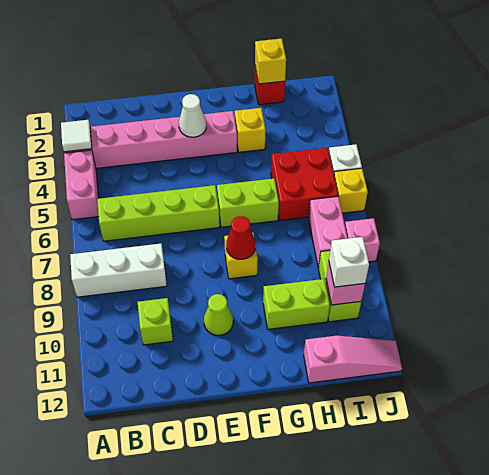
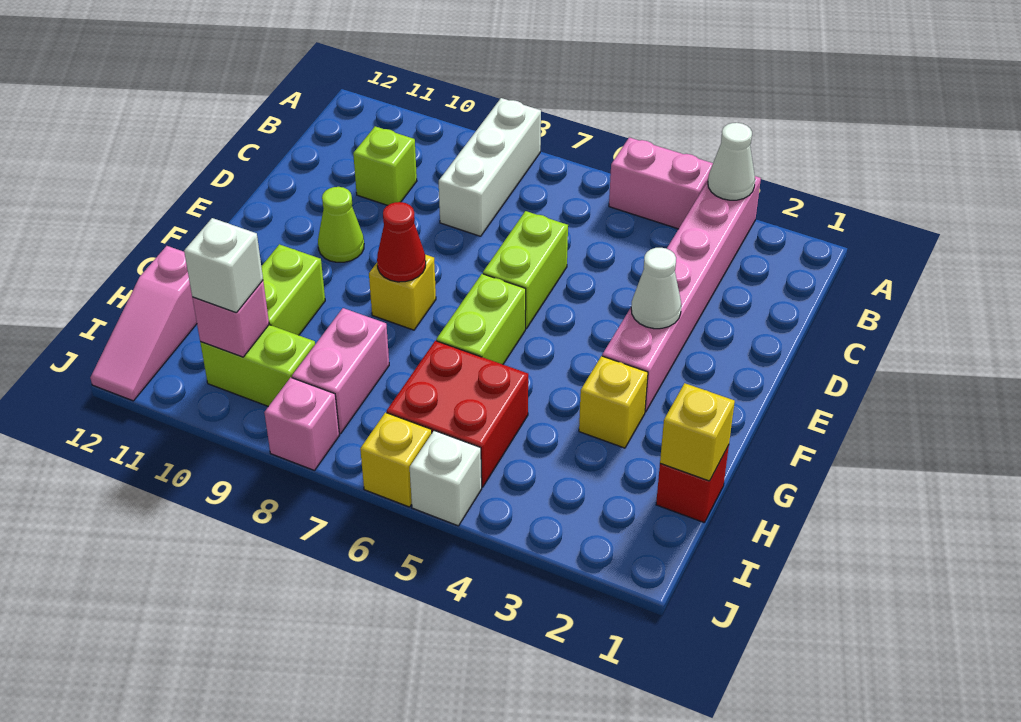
white 1x1 tile [61,120,92,152] -> white 1x1 cone [708,123,755,200]
lime 1x4 brick [97,185,220,241] -> lime 1x2 brick [483,211,568,329]
pink 1x2 brick [308,196,348,268] -> pink 1x2 brick turned to [292,308,389,434]

